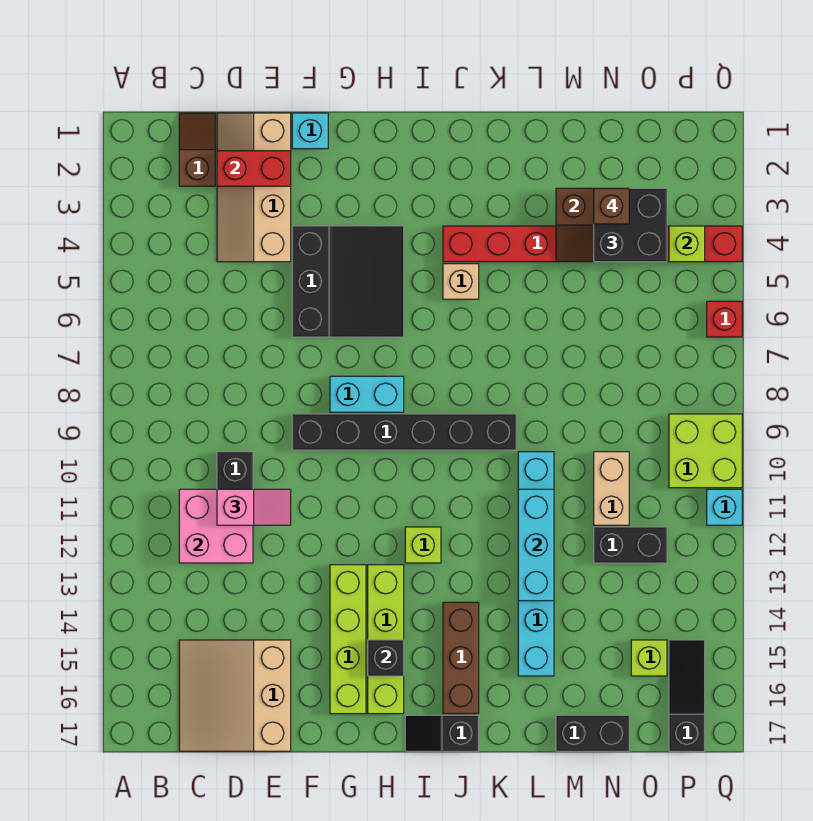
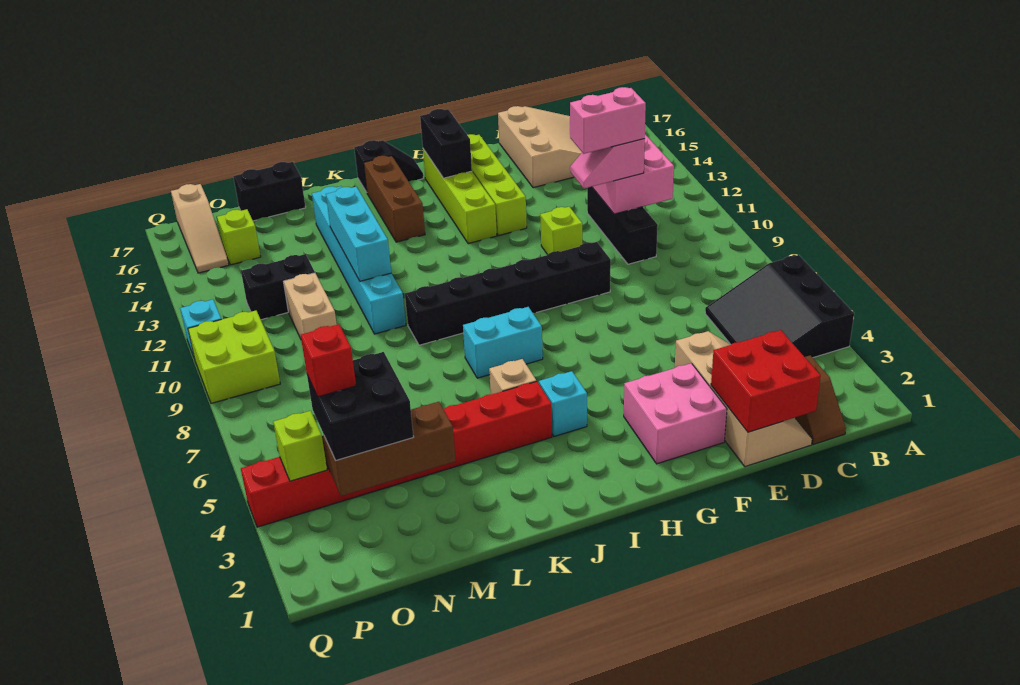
red 1x2 brick [217,151,291,186] -> red 2x2 brick [711,330,821,432]
none -> pink 1x2 brick [570,87,646,154]
cyan 1x1 brick [292,113,328,149] -> cyan 1x1 brick moved to [539,371,587,437]
none -> pink 2x2 brick [624,363,727,464]
black 3x3 slope [292,226,404,337] -> black 3x3 slope moved to [705,255,854,358]
cyan 1x2 brick [330,376,404,412] -> cyan 1x2 brick moved to [463,307,543,378]
black 1x1 brick [368,640,404,676] -> black 1x2 brick [420,109,472,178]
lime 1x1 brick [405,527,441,563] -> lime 1x1 brick moved to [540,207,582,255]
brown 1x1 brick [594,188,629,224] -> none
black 1x3 slope [669,640,705,751] -> tan 1x3 slope [171,184,229,273]
red 1x1 brick [707,301,742,337] -> red 1x1 brick moved to [301,324,356,397]

